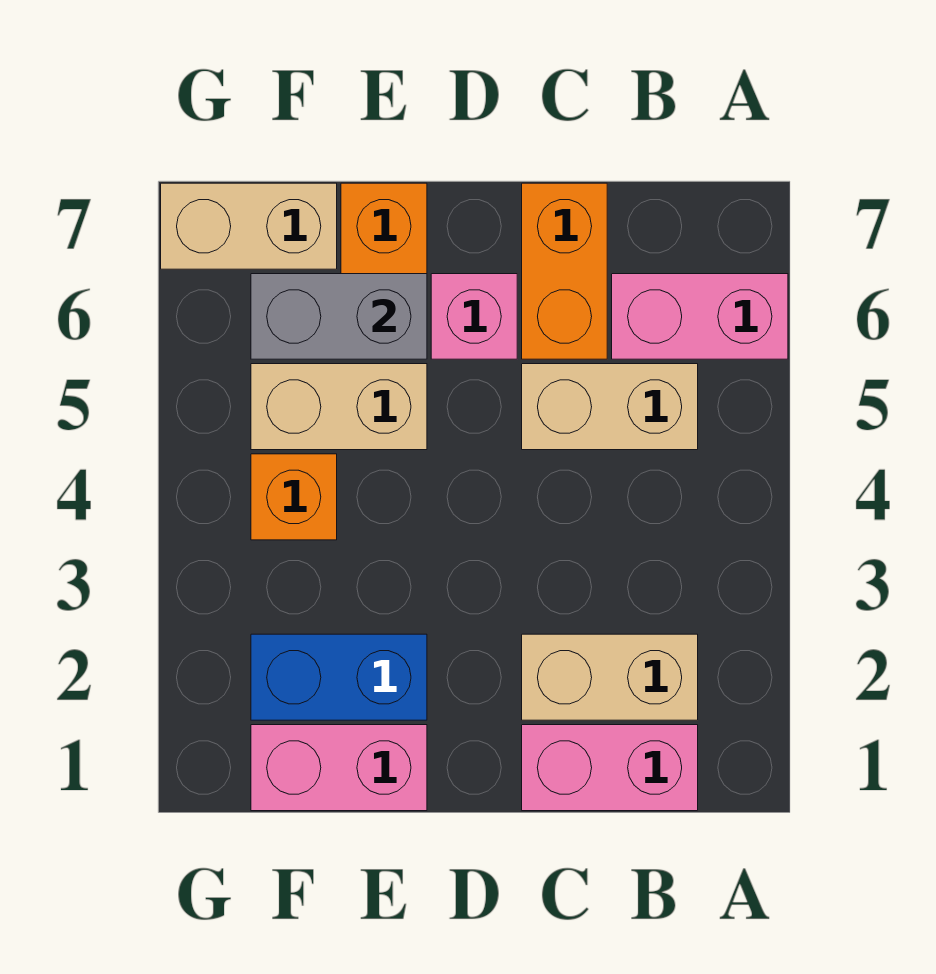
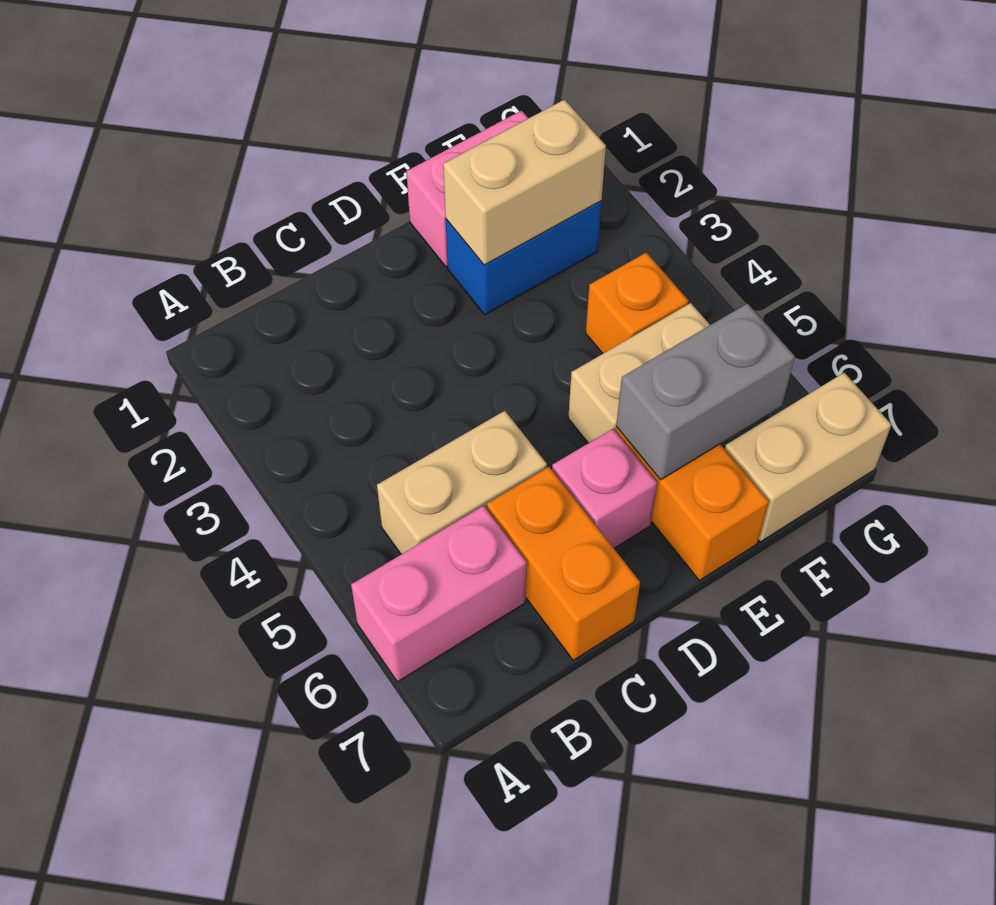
pink 1x2 brick [522,725,698,811] -> none
tan 1x2 brick [522,634,698,720] -> tan 1x2 brick moved to [443,100,606,265]

